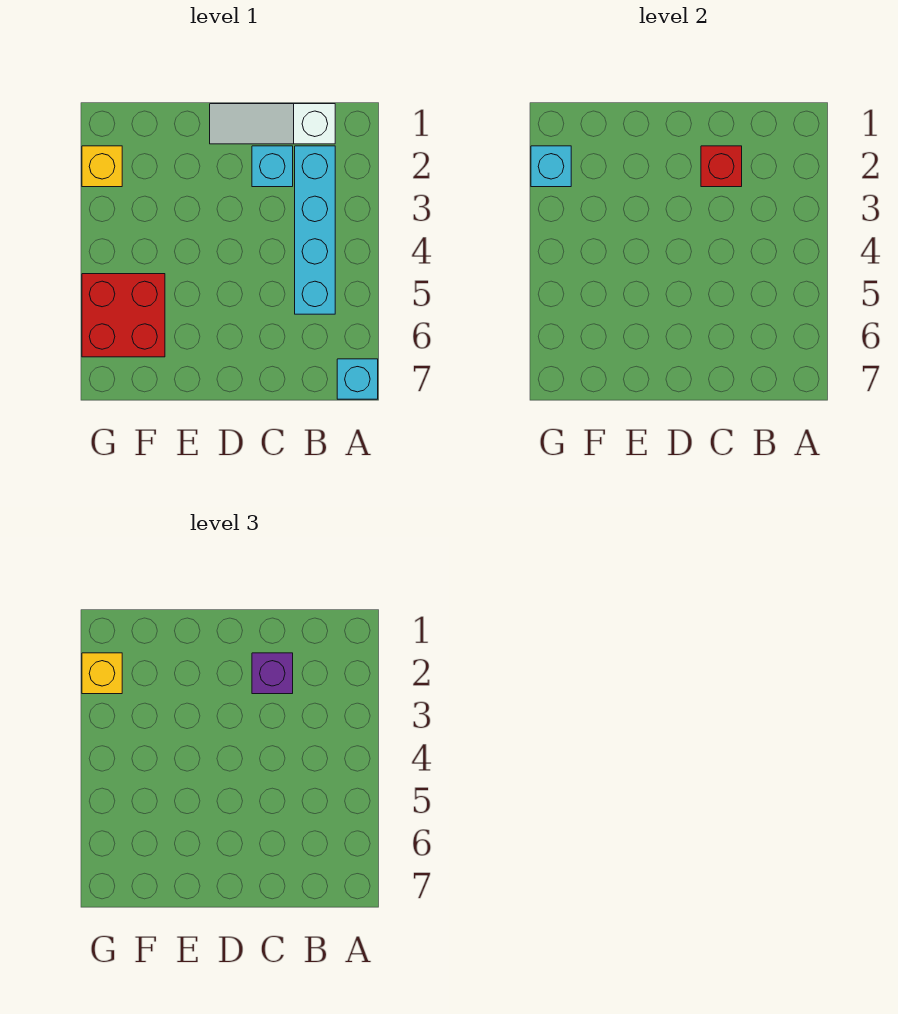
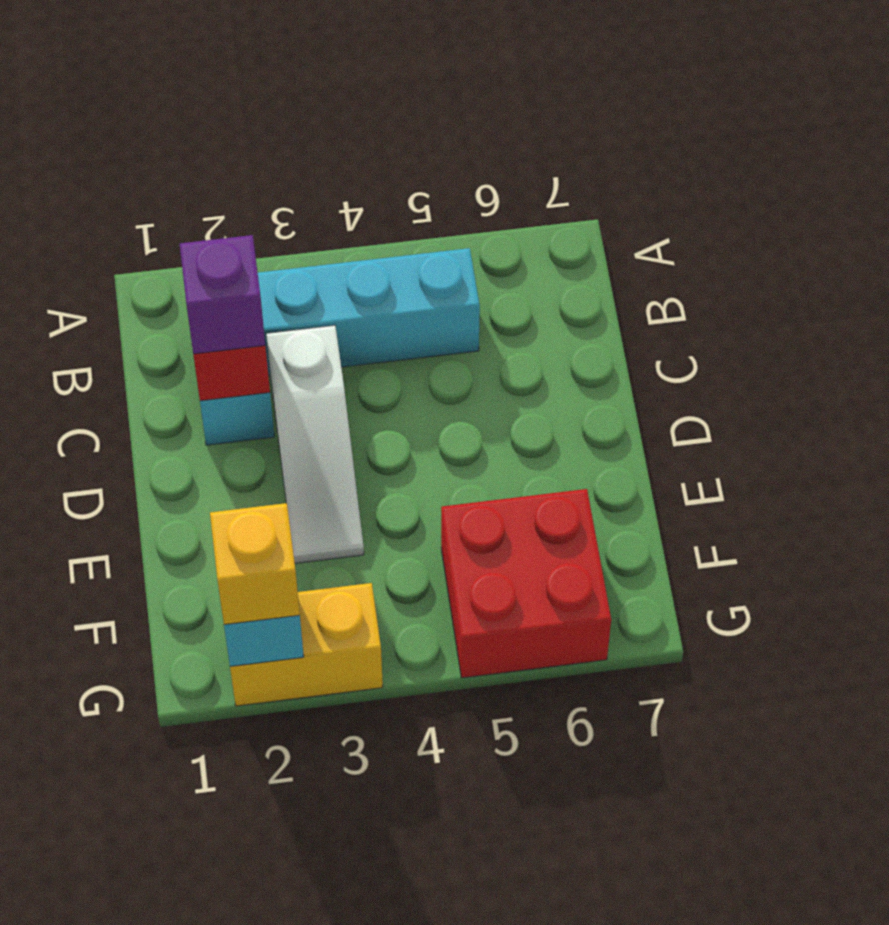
cyan 1x1 brick [337,359,378,399] -> none
white 1x3 slope [210,104,335,144] -> white 1x3 slope moved to [266,325,364,563]
yellow 1x1 brick [82,146,122,187] -> yellow 1x2 brick [230,583,383,706]

